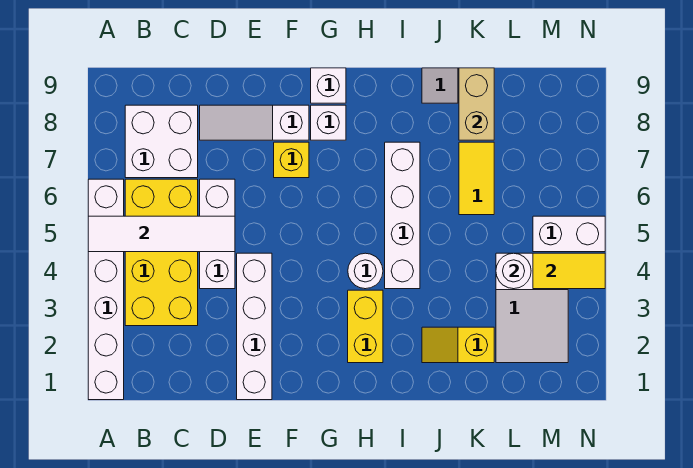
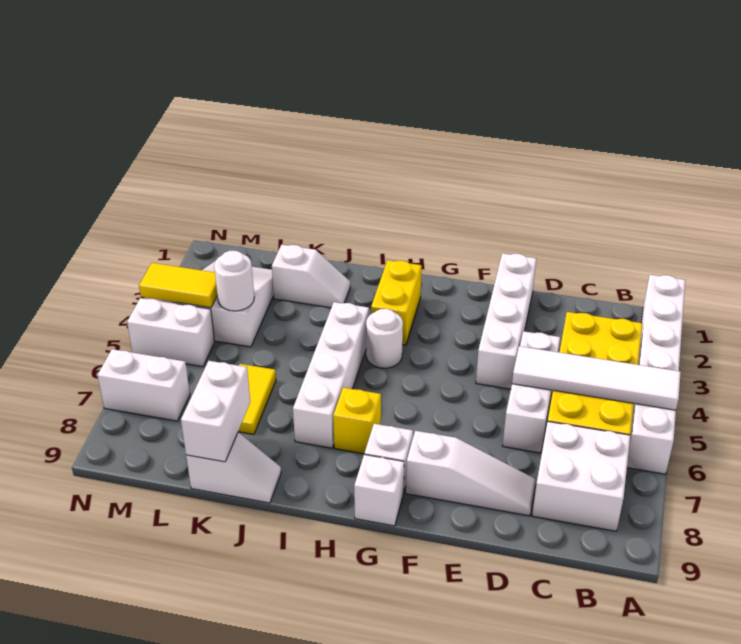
yellow 1x1 brick [274,142,309,178] -> yellow 1x1 brick moved to [333,388,381,454]
yellow 1x2 slope [422,327,494,363] -> white 1x2 slope [272,245,350,308]
tan 1x2 brick [459,68,494,140] -> white 1x2 brick [181,361,250,462]
none -> white 1x2 brick [97,349,190,421]

